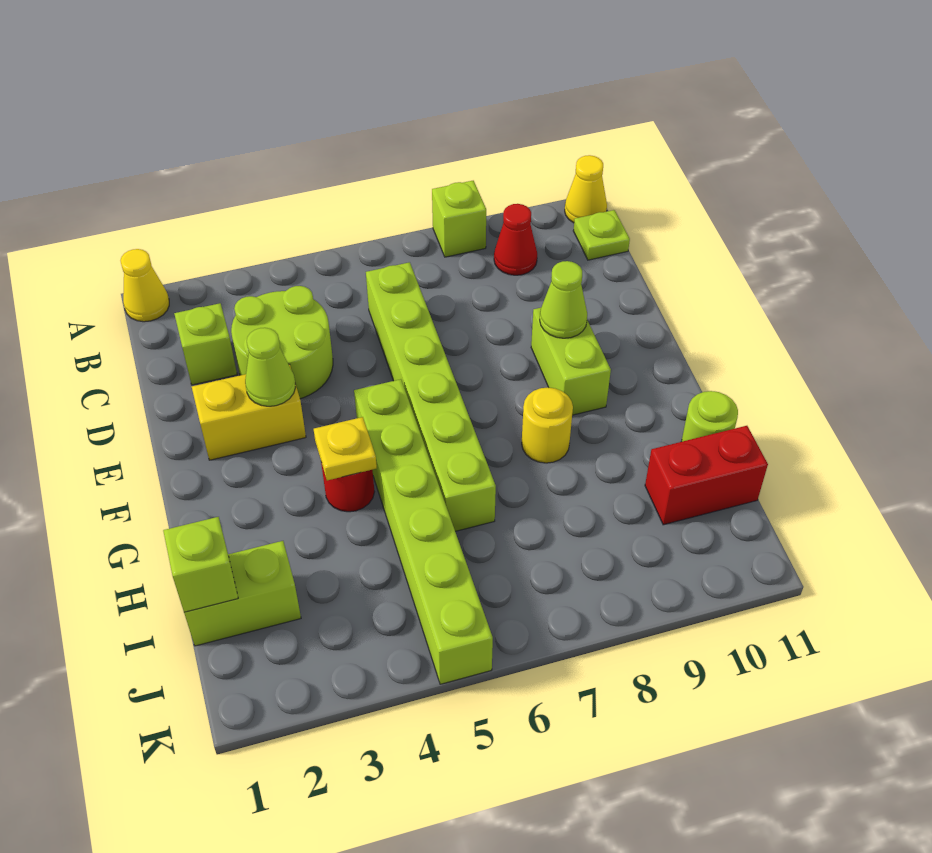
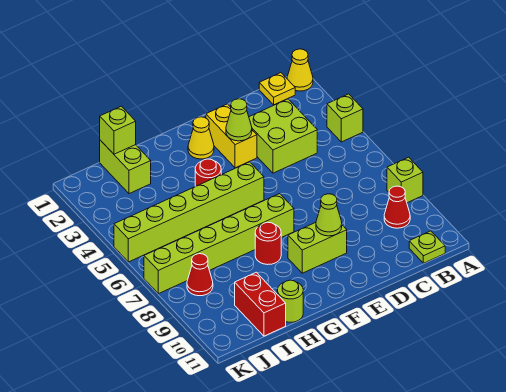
yellow 1x1 cone [565,155,607,223] -> yellow 1x1 cone moved to [188,117,214,159]
lime 1x1 brick [174,303,237,385] -> lime 1x1 brick moved to [327,94,363,142]
lime 2x2 round brick [231,286,333,399] -> lime 2x2 brick [249,99,317,173]
lime 1x6 brick [366,262,496,531] -> lime 1x6 brick moved to [144,194,294,294]
yellow 1x1 plate [314,417,377,480] -> yellow 1x1 plate moved to [259,73,295,105]
yellow 1x1 round brick [522,388,573,463] -> red 1x1 round brick [255,222,281,265]
none -> red 1x1 cone [187,254,213,296]

